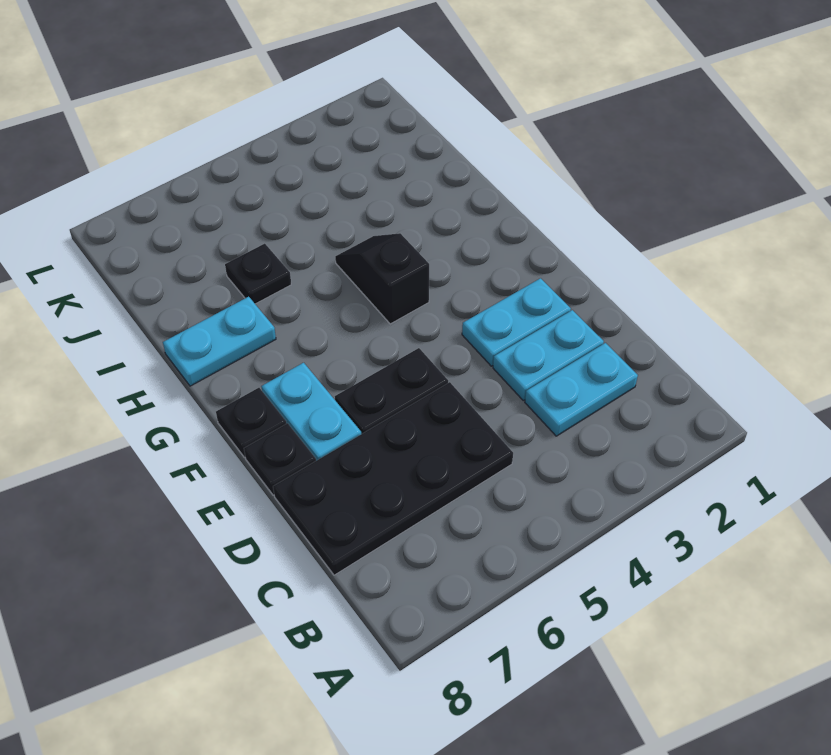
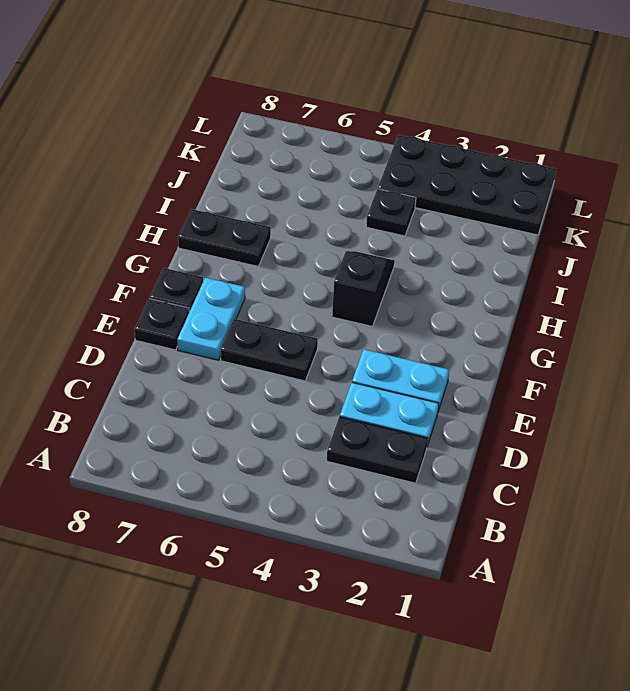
cyan 1x2 plate [525,343,638,436] -> black 1x2 plate [327,417,428,483]
black 2x4 plate [273,382,513,575] -> black 2x4 plate moved to [378,135,556,235]
cyan 1x2 plate [163,297,276,386] -> black 1x2 plate [178,209,271,266]
black 1x1 plate [225,244,291,304] -> black 1x1 plate moved to [366,189,416,236]

